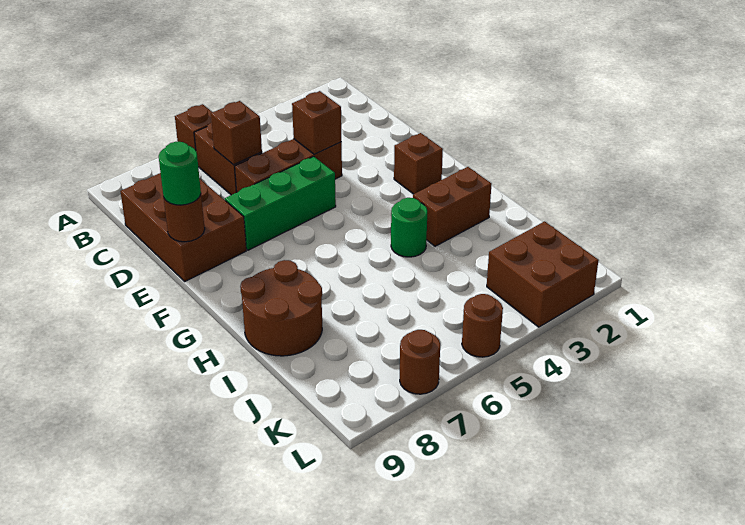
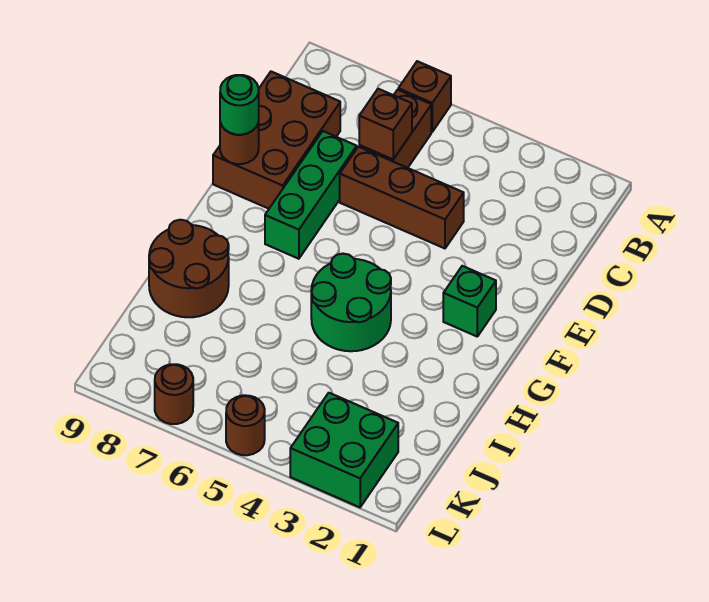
brown 1x1 brick [292,91,341,154] -> none
green 1x3 brick [225,156,336,250] -> green 1x3 brick turned to [265,131,357,259]
brown 1x1 brick [394,133,443,194] -> green 1x1 brick [443,266,496,336]
brown 1x2 brick [413,167,492,246] -> none
green 1x1 round brick [391,198,427,257] -> green 2x2 round brick [311,254,391,351]
brown 2x2 brick [487,221,599,327] -> green 2x2 brick [290,393,398,507]

